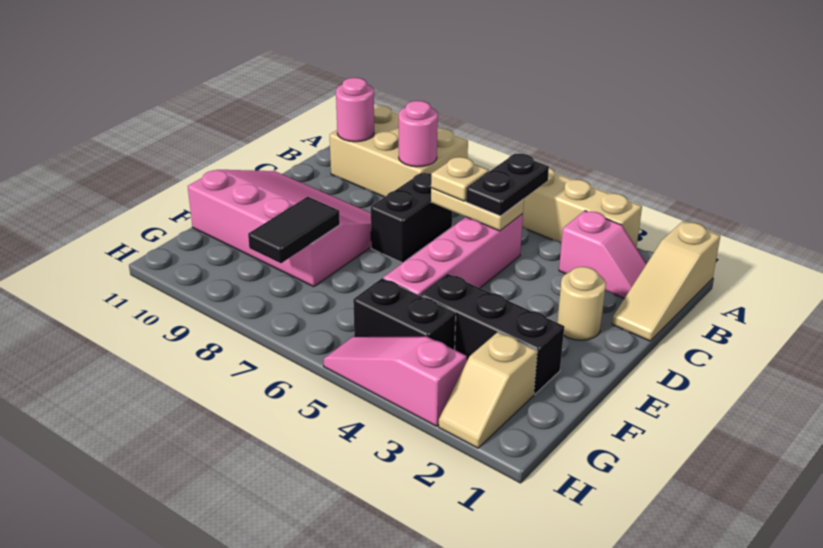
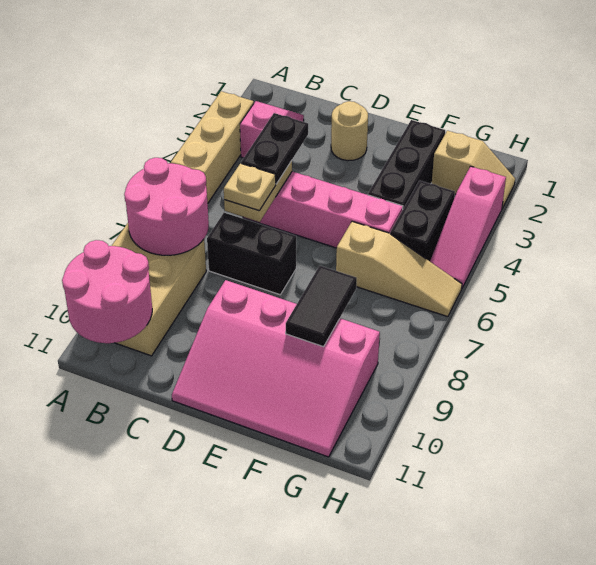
tan 1x3 slope [612,221,720,341] -> tan 1x3 slope moved to [336,221,462,317]
black 1x2 plate [466,154,549,216] -> black 1x2 plate turned to [241,113,308,184]
pink 1x1 round brick [399,101,438,167] -> pink 2x2 round brick [124,158,209,255]
pink 1x1 round brick [336,78,374,142] -> pink 2x2 round brick [62,240,152,343]
pink 3x4 slope [188,170,371,287] -> pink 3x4 slope turned to [172,280,380,457]
black 1x2 tile [248,197,340,263] -> black 1x2 tile turned to [286,266,357,347]

